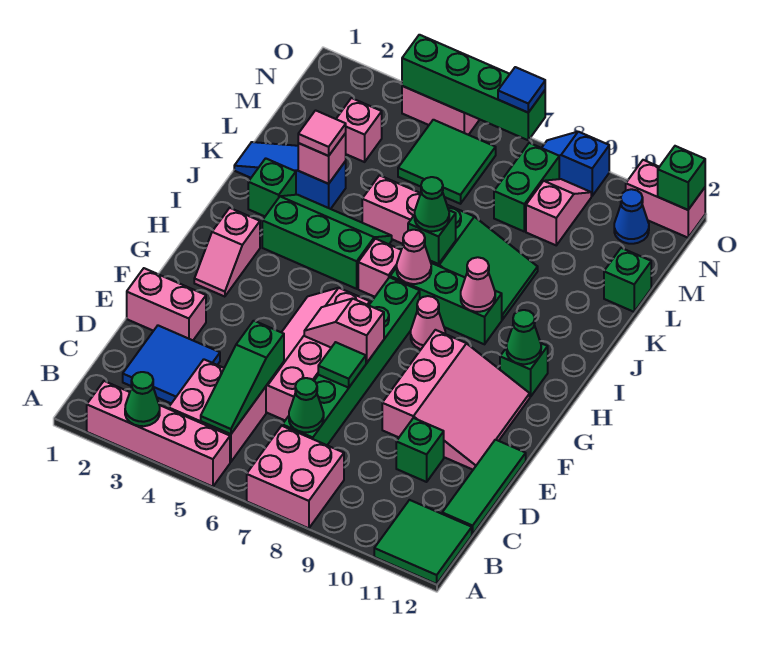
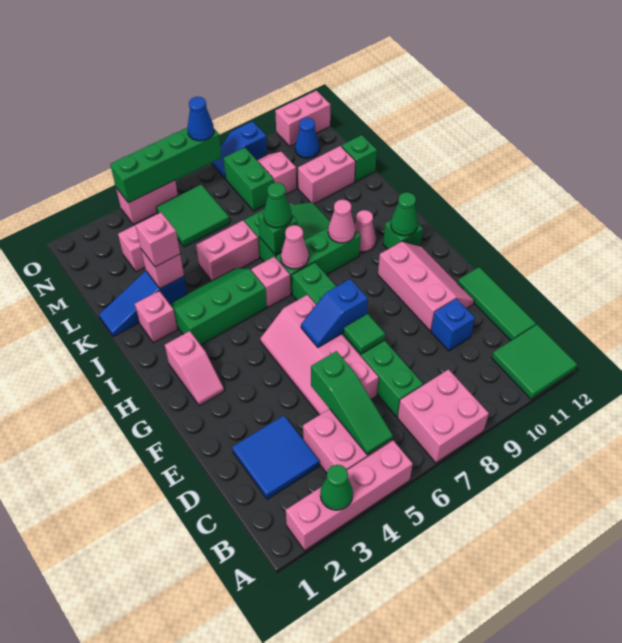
green 1x1 cone [289,378,324,432] -> none
green 1x1 brick [396,418,444,482] -> blue 1x1 brick [431,299,475,351]
pink 1x2 brick [127,268,206,340] -> pink 1x2 brick moved to [298,146,356,204]
pink 3x3 slope [382,330,530,470] -> pink 2x3 slope [378,242,474,331]
pink 1x2 slope [304,299,384,363] -> blue 1x2 slope [301,279,368,347]
pink 1x1 cone [411,296,445,349] -> pink 1x1 cone moved to [355,210,376,252]
green 1x1 brick [248,158,296,216] -> pink 1x1 brick [135,291,177,343]
pink 1x1 tile [298,110,346,156] -> pink 1x1 brick [136,213,180,267]
blue 1x1 tile [498,67,545,112] -> blue 1x1 cone [187,97,214,141]
green 1x1 brick [658,146,705,210] -> none

